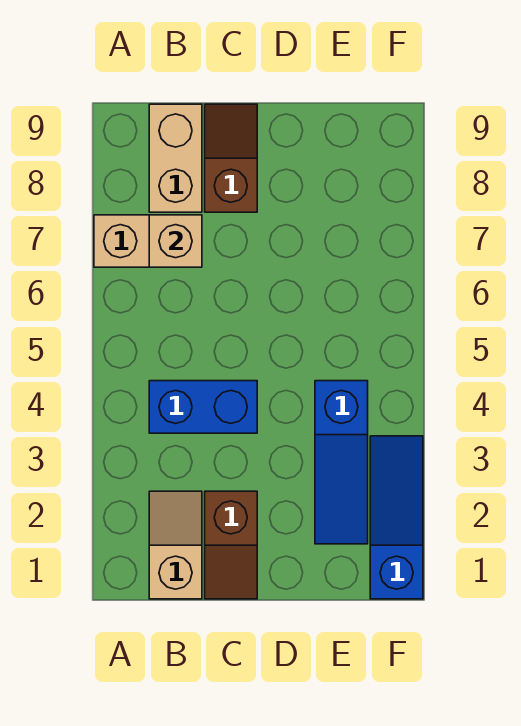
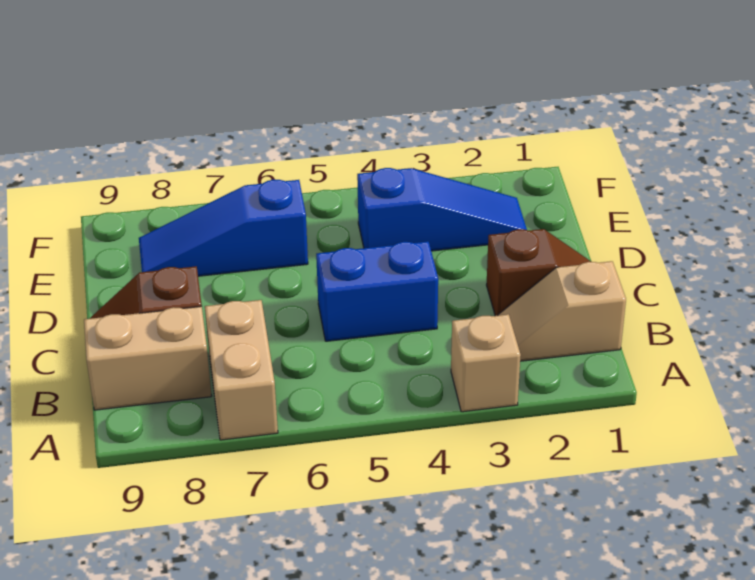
blue 1x2 brick [149,381,257,433] -> blue 1x2 brick turned to [316,241,438,341]
tan 1x1 brick [149,215,202,267] -> tan 1x1 brick moved to [451,314,521,412]
blue 1x3 slope [370,436,423,599] -> blue 1x3 slope moved to [139,180,308,276]

